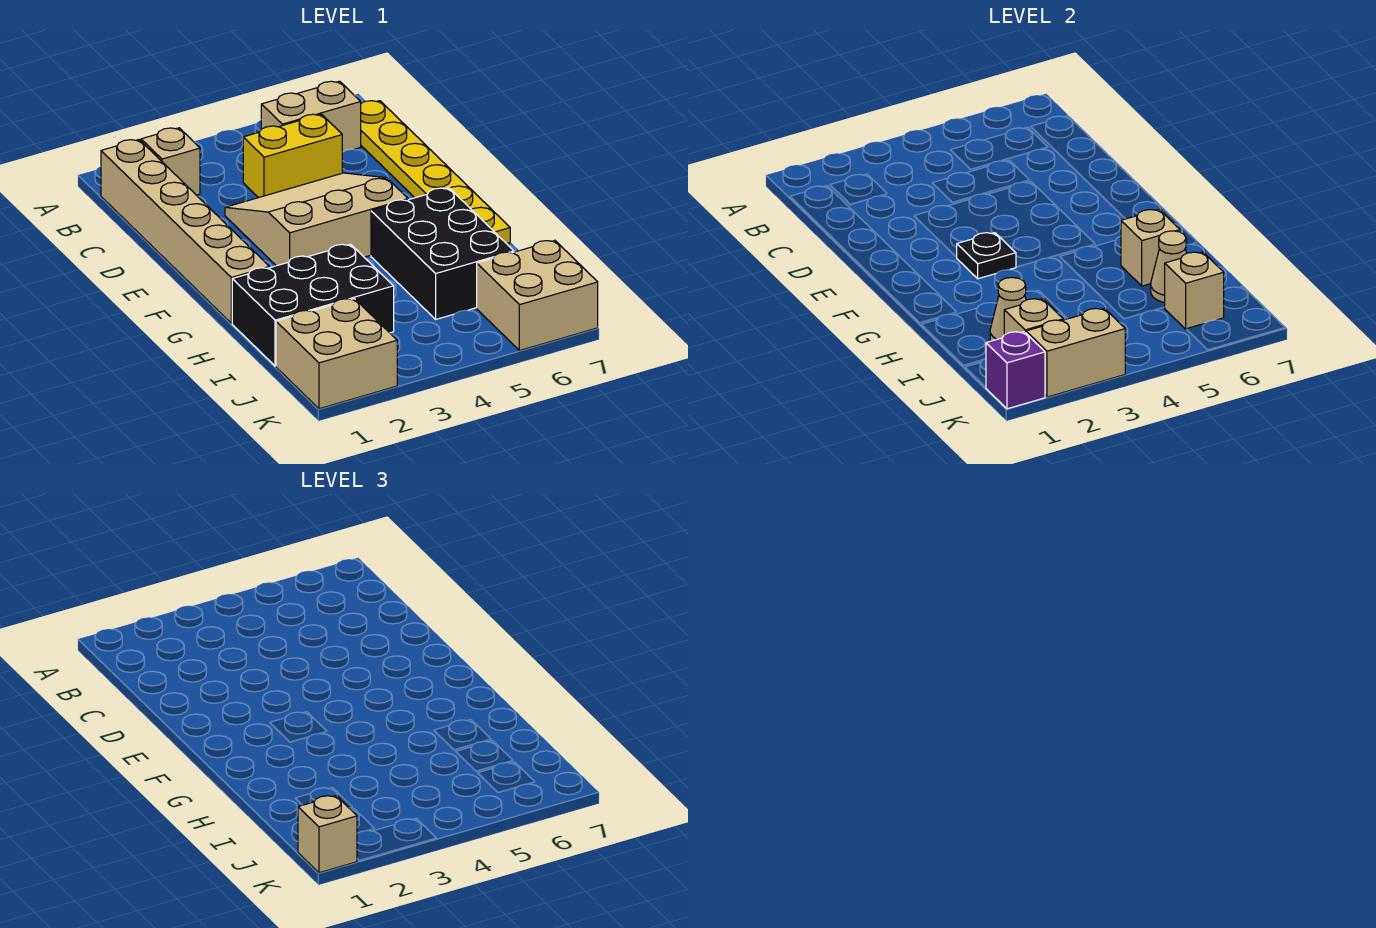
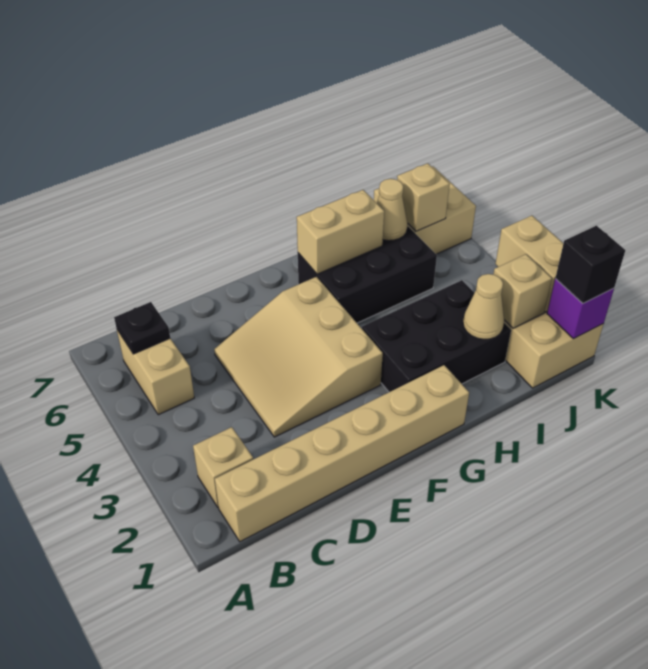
yellow 1x6 plate [361,101,510,244] -> none
yellow 1x2 brick [243,114,342,198] -> none
black 1x1 plate [957,233,1016,279] -> black 1x1 plate moved to [114,302,170,354]
black 2x3 brick [232,244,394,366] -> black 2x3 brick turned to [362,280,511,392]
tan 1x1 brick [1121,209,1180,286] -> tan 1x2 brick [297,190,384,274]
tan 1x1 brick [298,796,357,873] -> black 1x1 brick [555,226,625,303]

